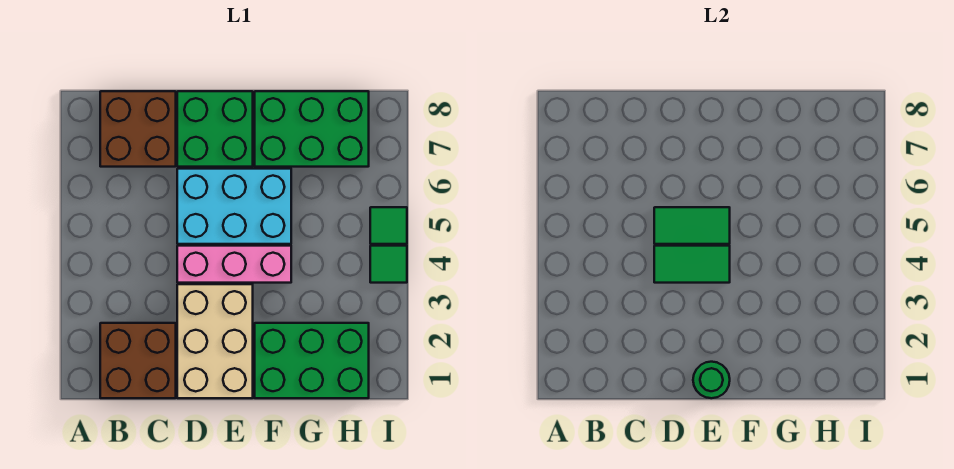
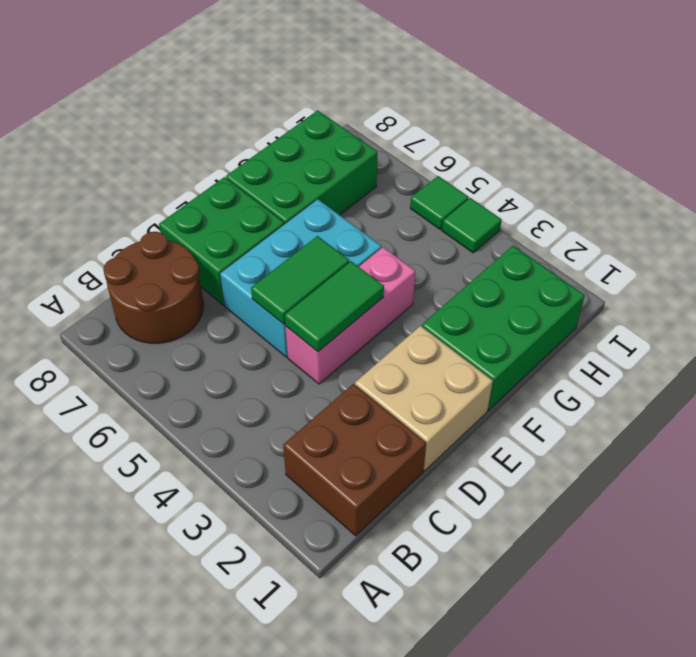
brown 2x2 brick [100,91,176,167] -> brown 2x2 round brick [103,232,203,343]
tan 2x3 brick [177,284,253,398] -> tan 2x2 brick [355,326,493,471]
green 1x1 round brick [693,362,730,398] -> none

